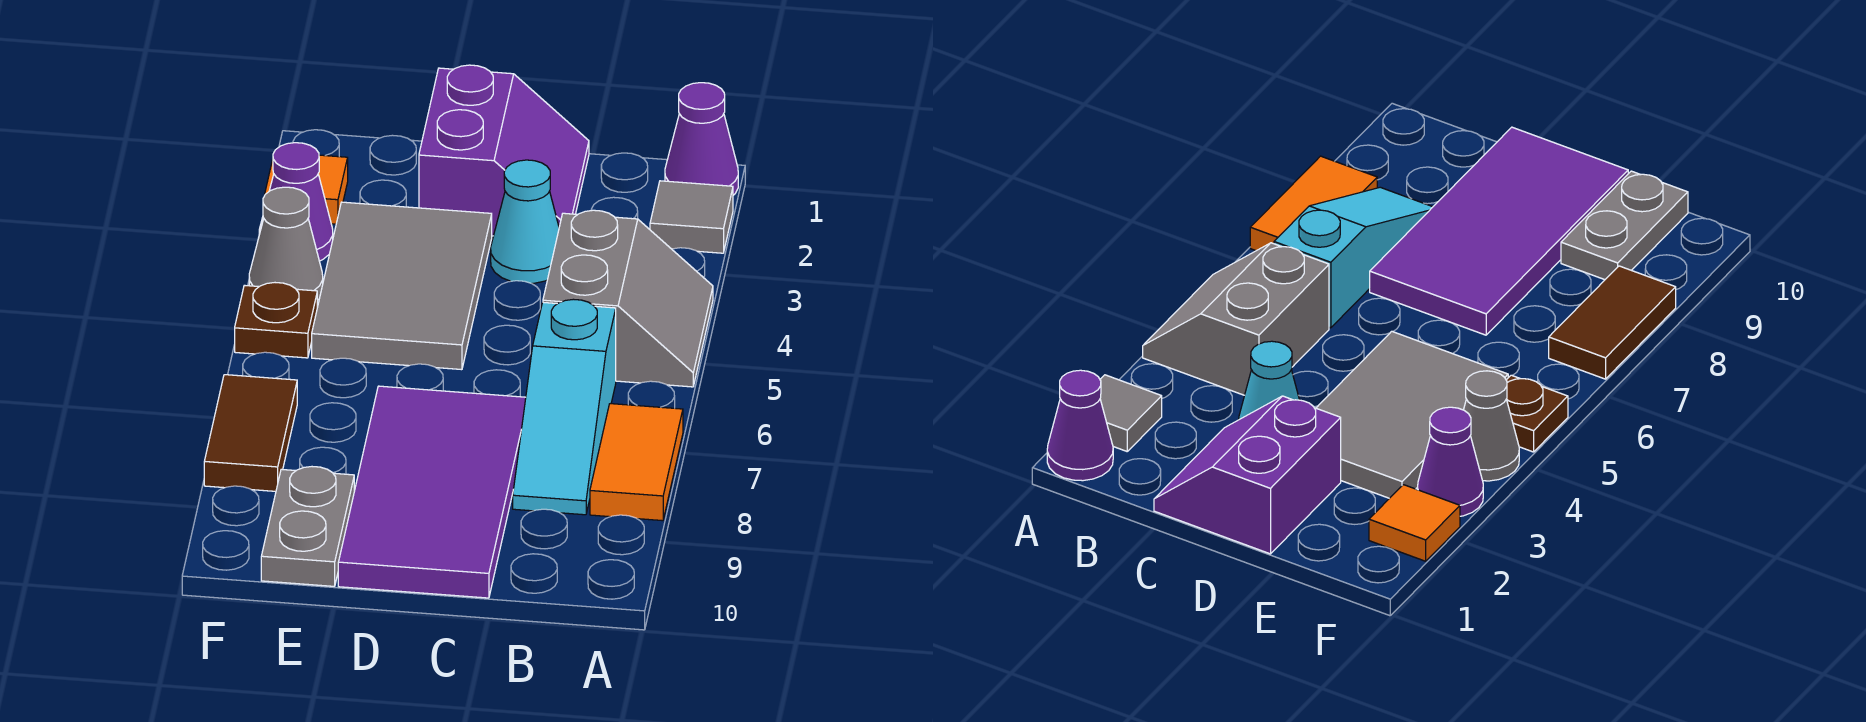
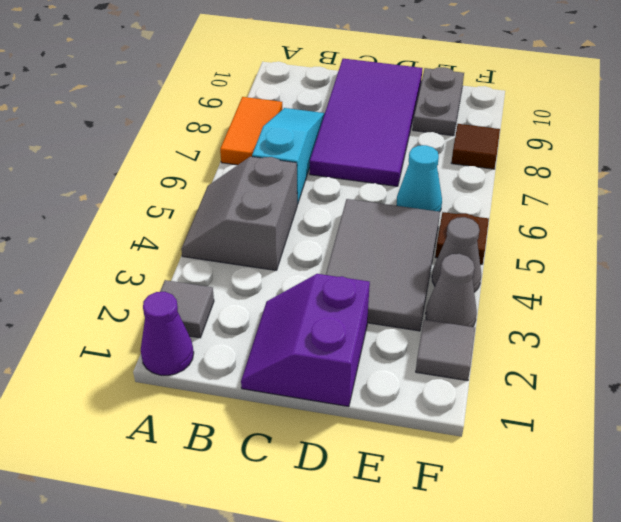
cyan 1x1 cone [491,160,559,283] -> cyan 1x1 cone moved to [397,145,442,212]
orange 1x1 tile [265,155,348,224] -> grey 1x1 tile [416,320,475,381]
purple 1x1 cone [259,143,333,261] -> grey 1x1 cone [426,254,477,327]
brown 1x2 tile [204,375,297,491] -> brown 1x1 tile [451,124,500,169]

